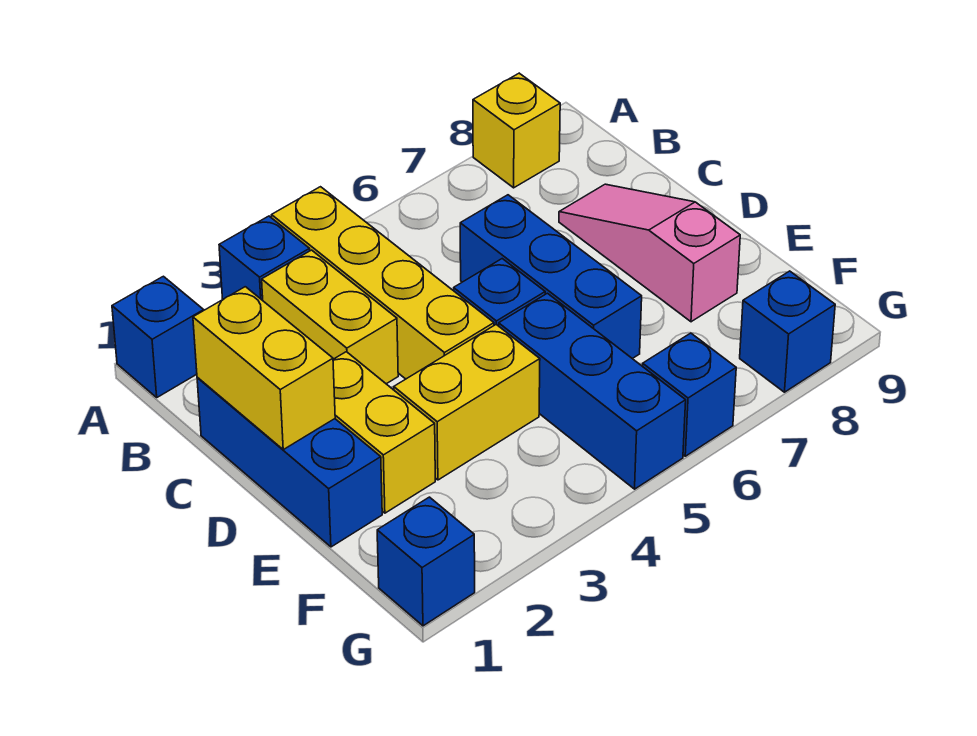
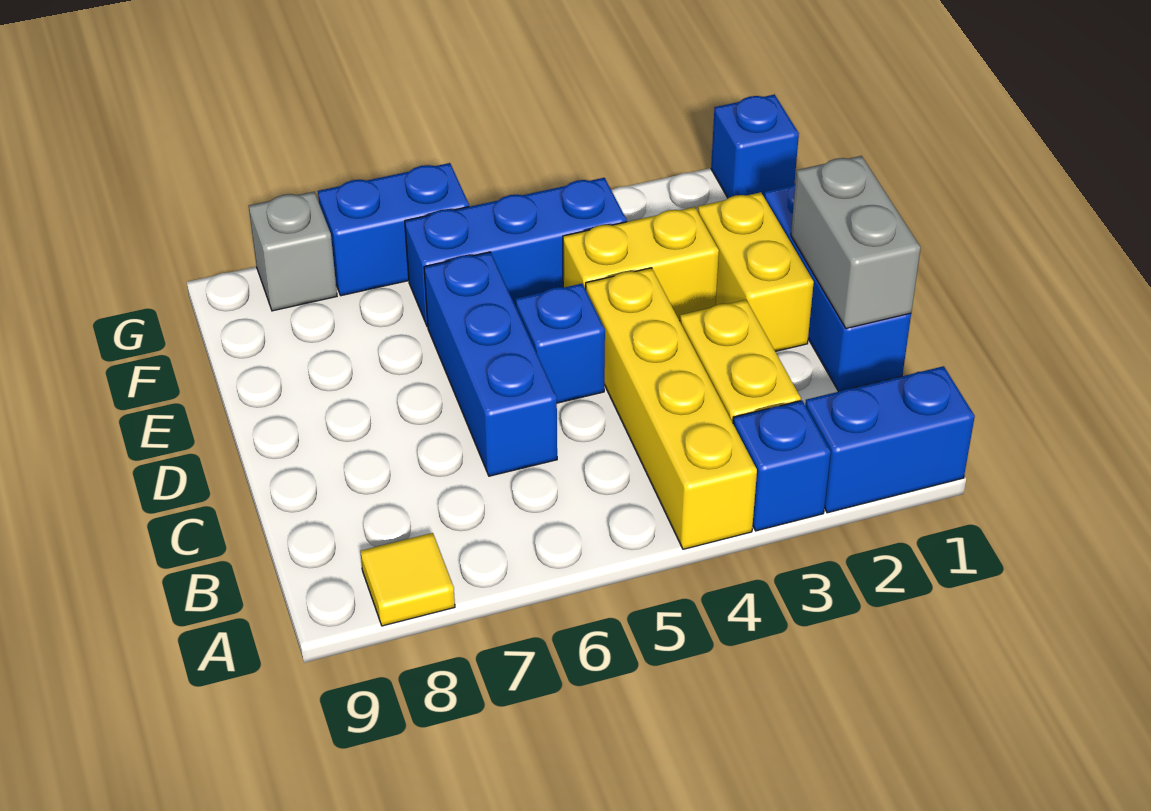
blue 1x1 brick [112,276,204,397] -> blue 1x2 brick [805,366,975,513]
yellow 1x1 brick [473,73,560,188] -> yellow 1x1 tile [360,533,455,626]
yellow 1x2 brick [193,287,335,450] -> grey 1x2 brick [791,156,921,328]
pink 1x3 slope [559,184,740,322] -> none
blue 1x3 brick [499,293,686,489] -> blue 1x3 brick turned to [405,178,627,327]
blue 1x1 brick [643,333,736,456] -> blue 1x2 brick [318,163,469,296]
blue 1x1 brick [740,271,835,392] -> grey 1x1 brick [249,192,337,311]

